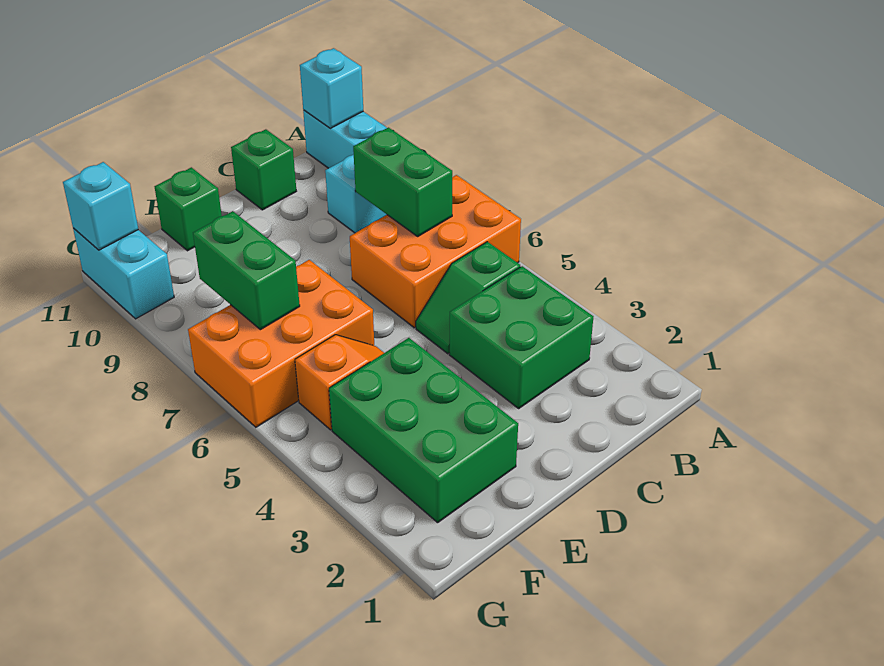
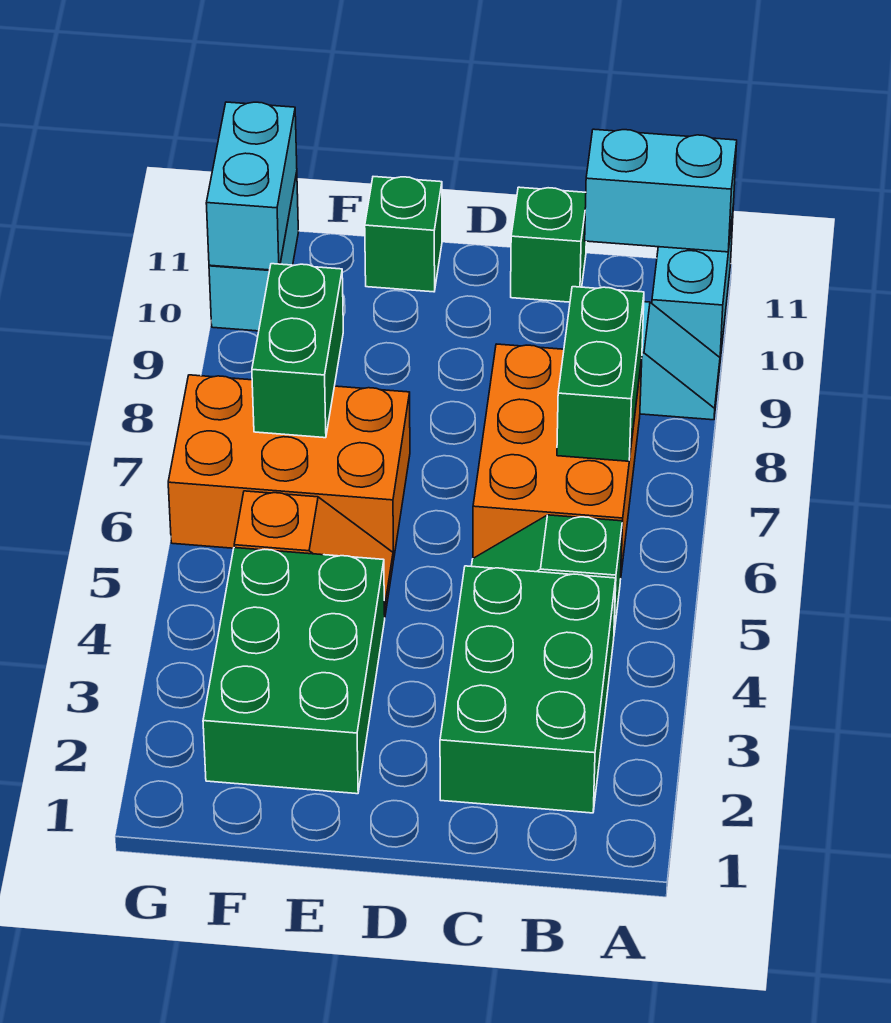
orange 2x3 brick [350,175,521,328] -> orange 2x3 brick turned to [473,344,642,573]
cyan 1x1 brick [300,48,363,128] -> cyan 1x2 brick [585,129,737,252]
green 2x2 brick [449,266,593,408] -> green 2x3 brick [440,566,616,813]
cyan 1x1 brick [63,162,138,250] -> cyan 1x2 brick [206,102,297,270]

